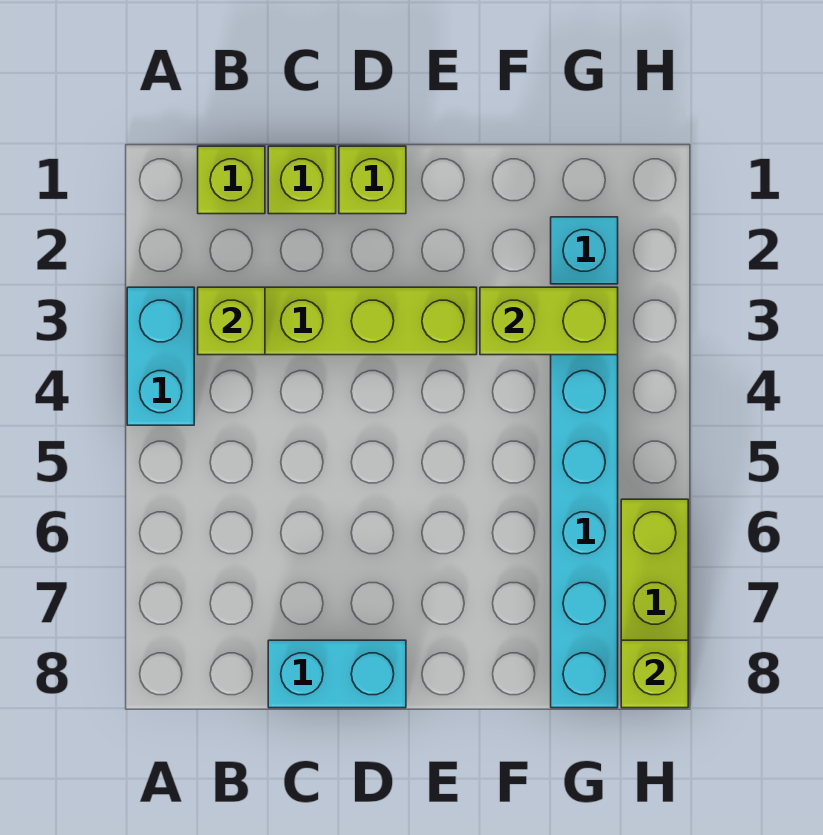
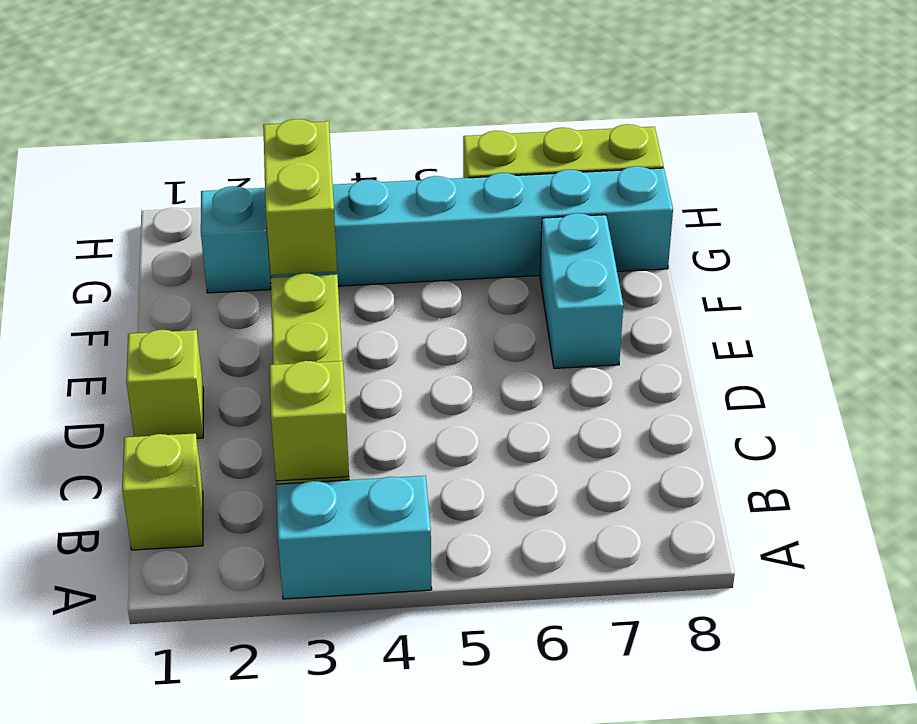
lime 1x1 brick [268,146,336,214] -> none
cyan 1x2 brick [268,640,406,708] -> cyan 1x2 brick moved to [540,213,623,368]
lime 1x1 brick [621,640,688,708] -> none

